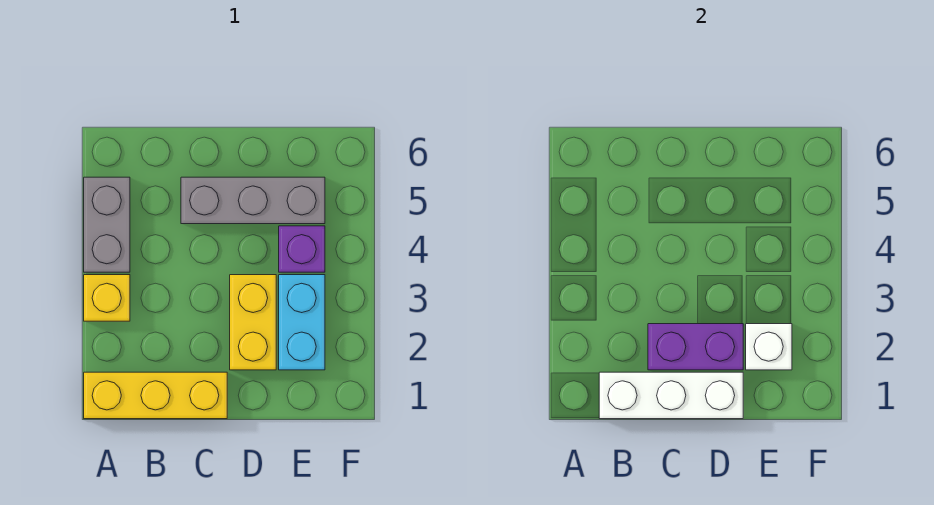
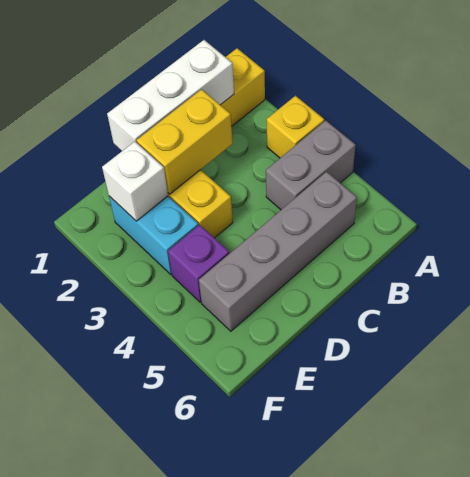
grey 1x2 brick [84,177,130,272] -> grey 1x2 brick turned to [266,121,355,210]
purple 1x2 brick [648,324,743,370] -> yellow 1x2 brick [137,89,233,194]
grey 1x3 brick [181,177,325,224] -> grey 1x4 brick [199,172,357,331]

